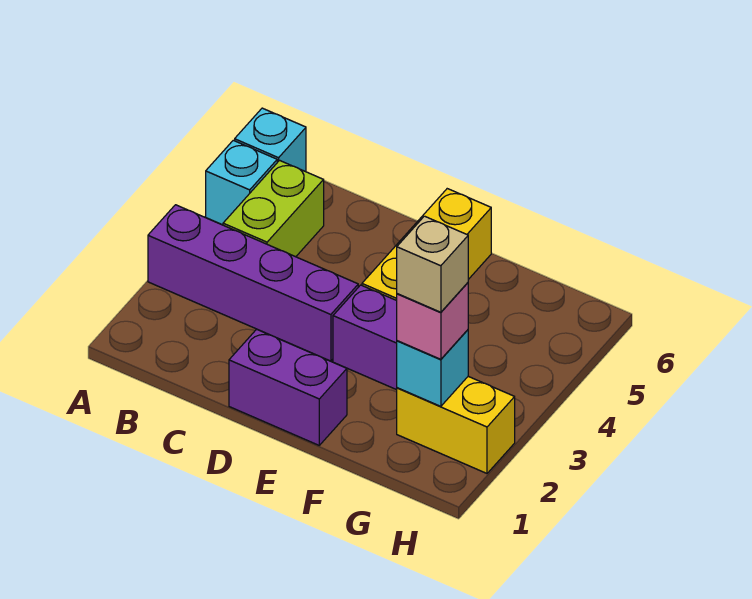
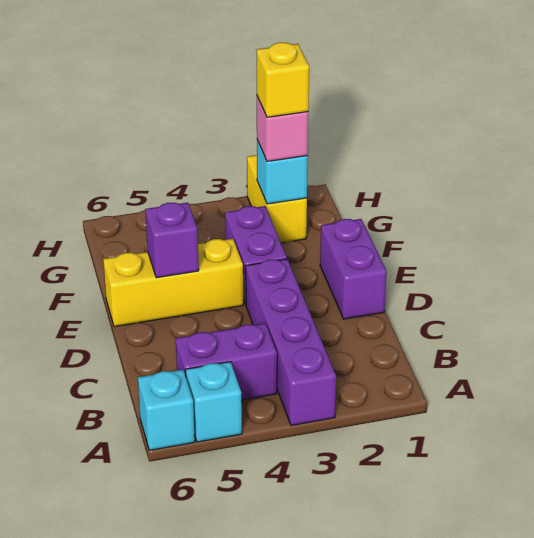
lime 1x2 brick [223,160,324,257] -> purple 1x2 brick [176,323,277,400]
none -> purple 1x1 brick [145,202,199,278]
tan 1x1 brick [397,216,468,312] -> yellow 1x1 brick [256,42,309,117]

